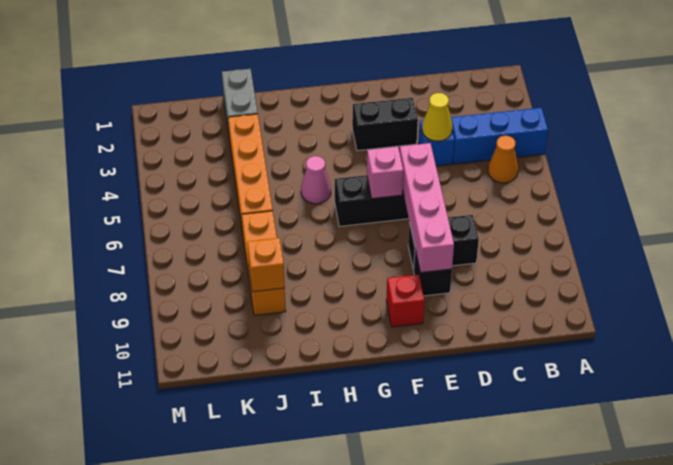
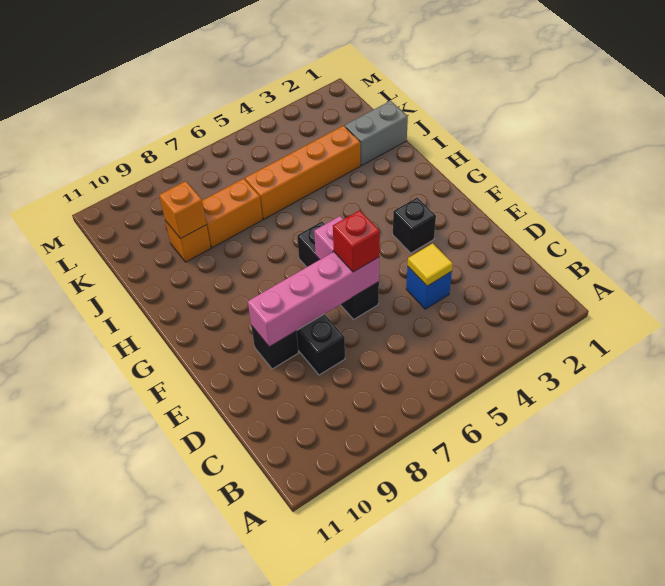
blue 1x3 brick [451,108,548,164] -> none
orange 1x1 cone [488,136,518,183] -> none
yellow 1x1 cone [422,93,452,141] -> yellow 1x1 tile [408,243,453,286]
black 1x2 brick [352,98,418,151] -> black 1x1 brick [393,198,436,253]
red 1x1 brick [386,274,425,327] -> red 1x1 brick moved to [333,210,380,272]
pink 1x1 cone [301,156,331,204] -> none

